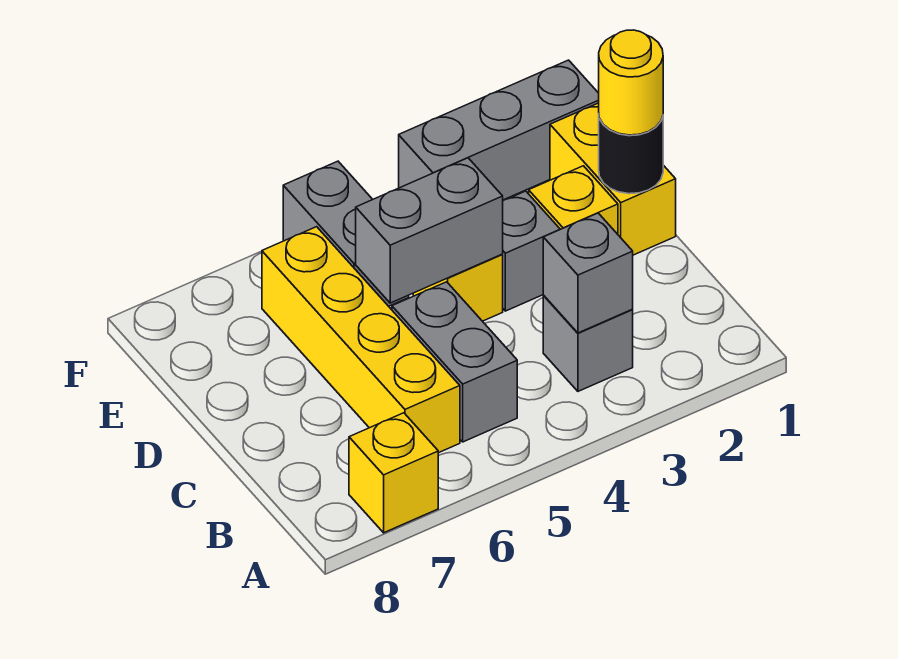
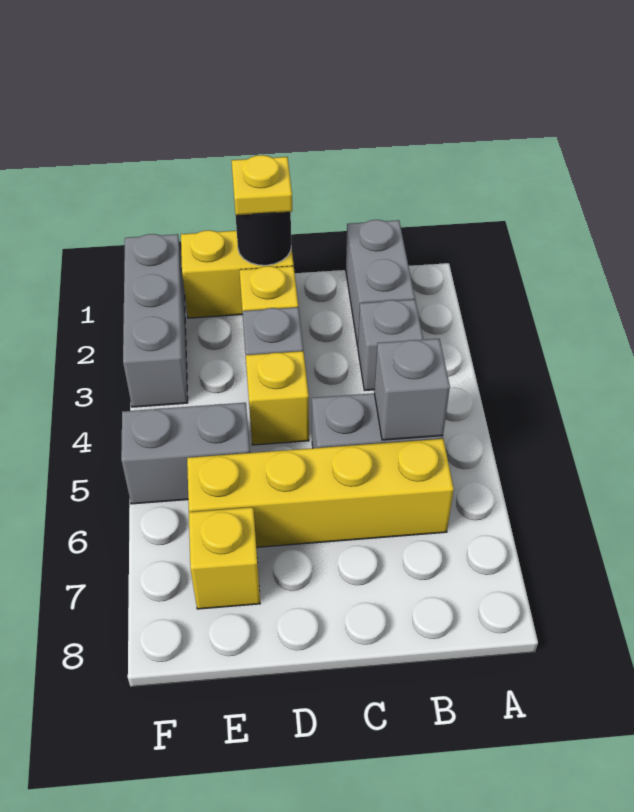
yellow 1x1 brick [349,413,438,533] -> yellow 1x1 brick moved to [189,507,260,609]
grey 1x1 brick [543,213,633,333] -> grey 1x1 brick moved to [374,339,450,440]
yellow 1x1 round brick [599,30,663,135] -> yellow 1x1 plate [232,155,292,215]
grey 1x2 brick [356,158,503,303] -> grey 1x2 brick moved to [346,220,415,346]

